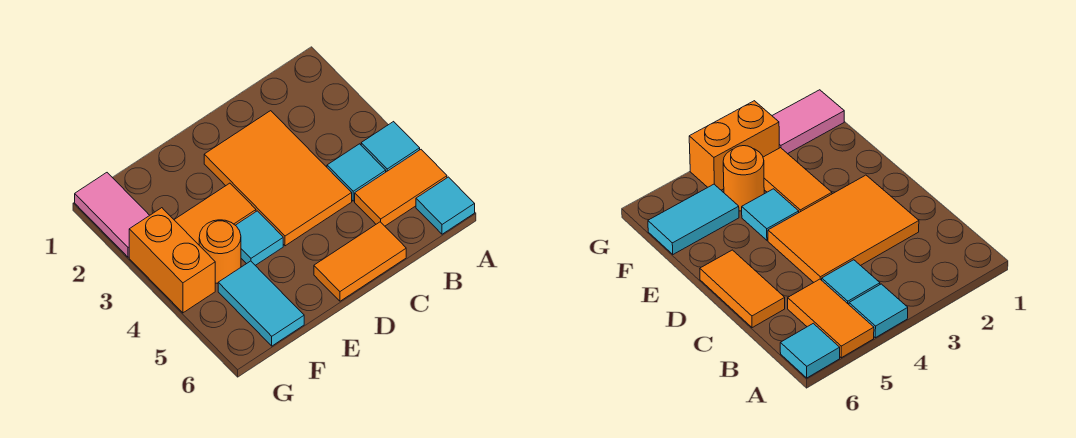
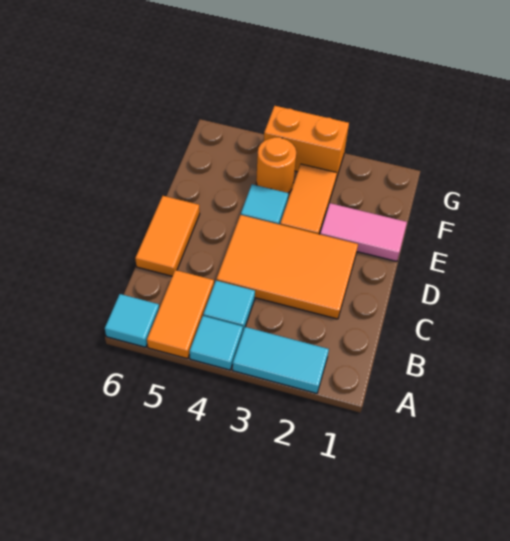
cyan 1x2 tile [218,261,304,346] -> cyan 1x2 tile moved to [233,327,329,393]
pink 1x2 tile [75,173,150,257] -> pink 1x2 tile moved to [320,203,407,261]

